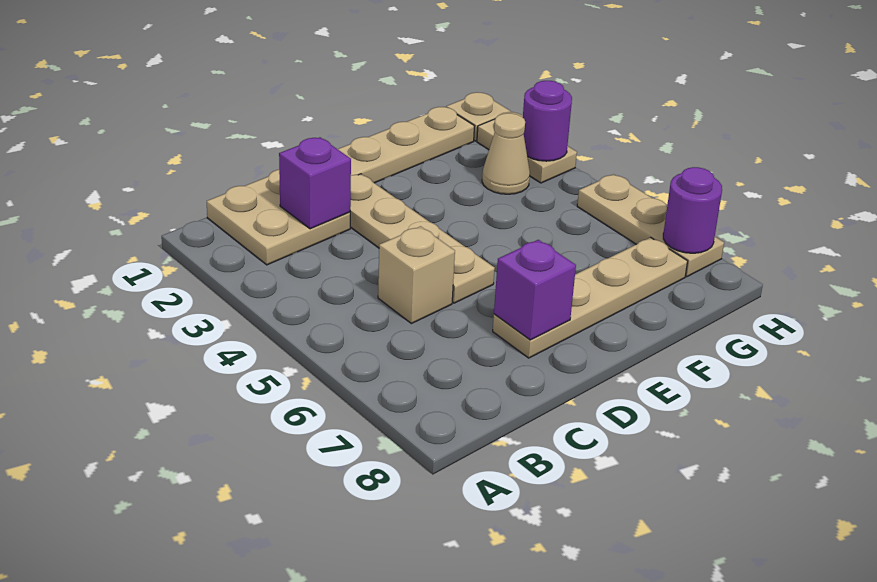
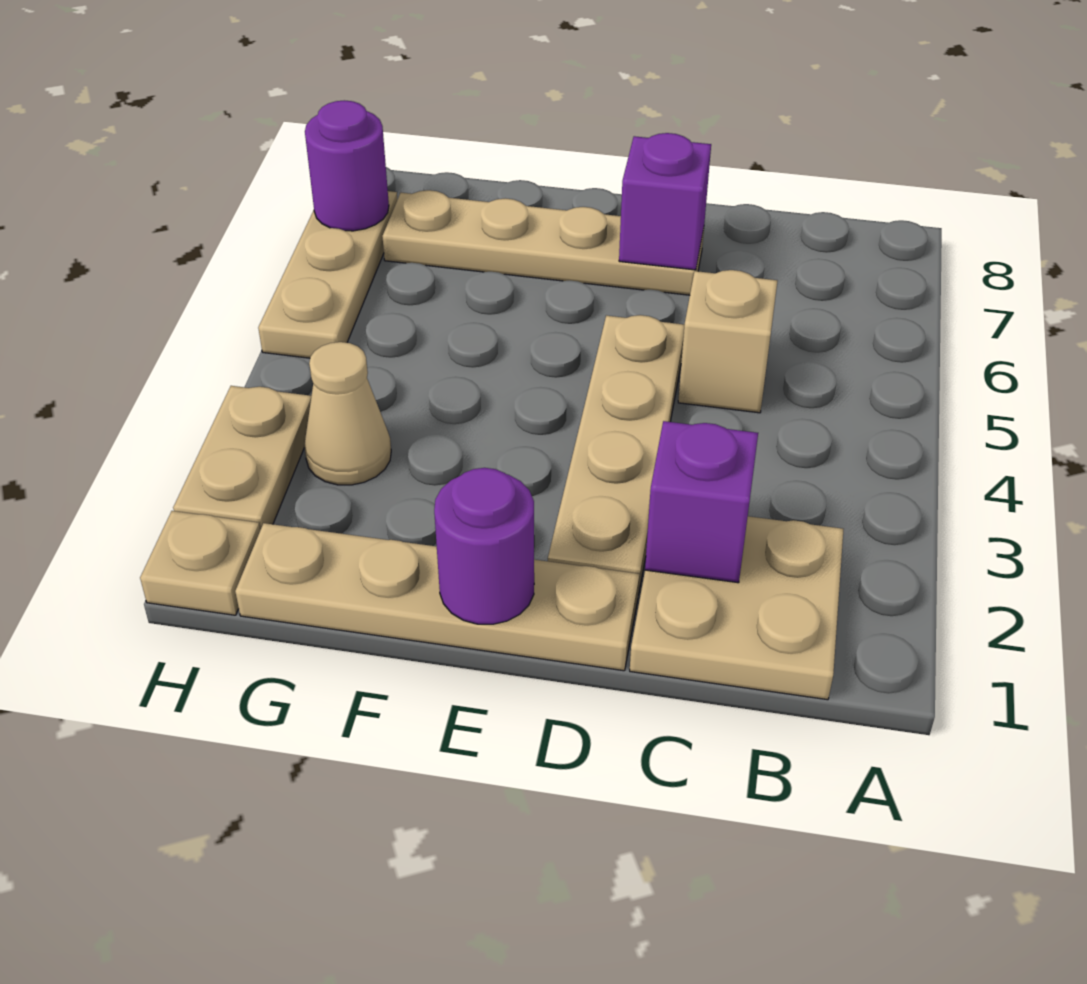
purple 1x1 round brick [523,81,572,161] -> purple 1x1 round brick moved to [434,468,534,624]

